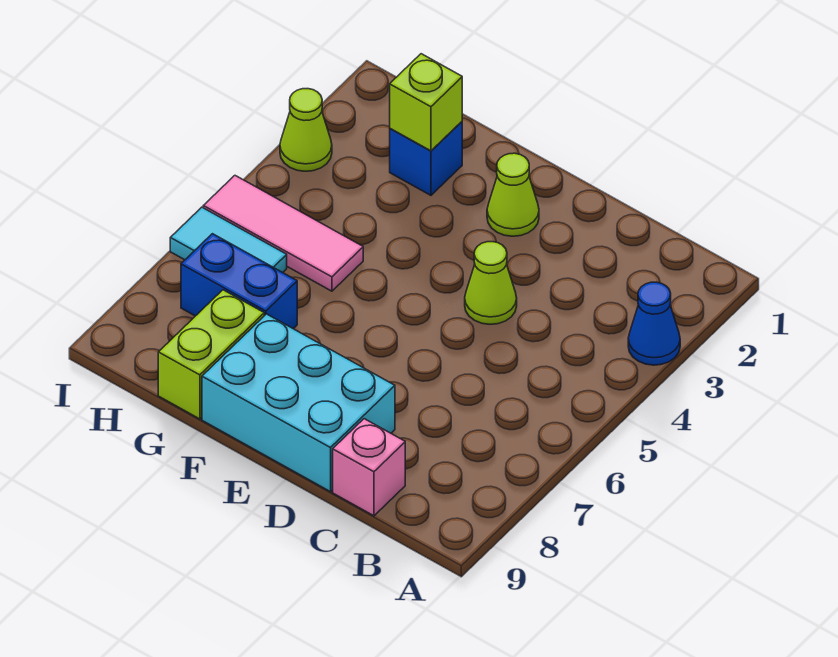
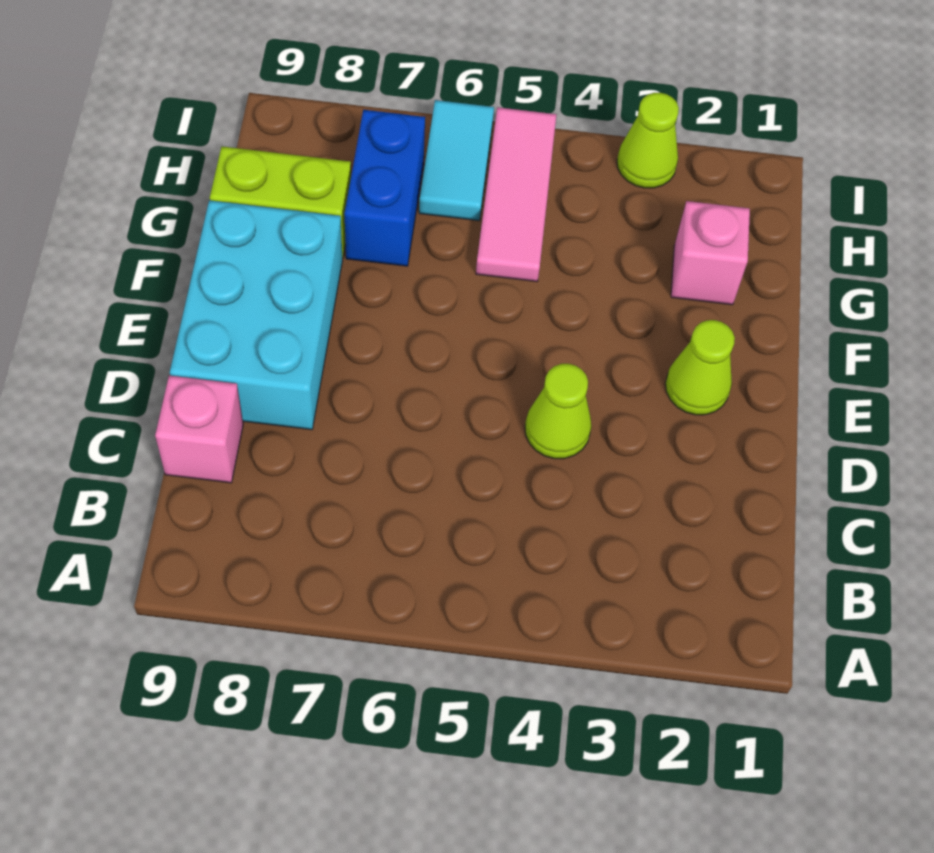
blue 1x1 cone [628,282,680,365] -> none
blue 1x1 brick [390,122,462,195] -> pink 1x1 brick [671,201,750,305]
lime 1x1 brick [390,54,462,151] -> none

